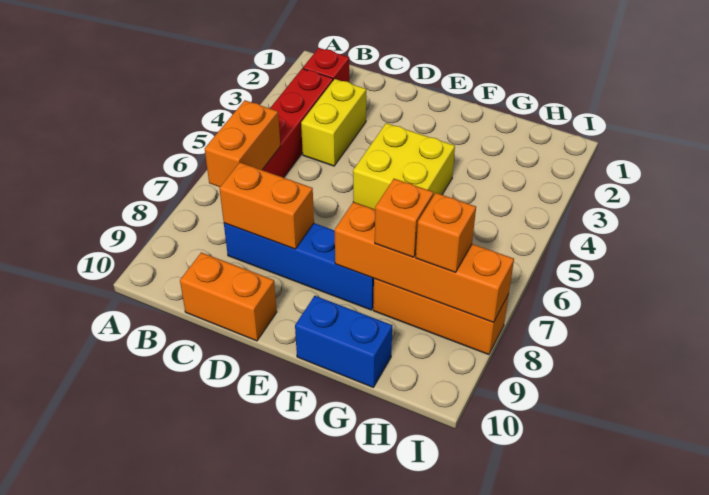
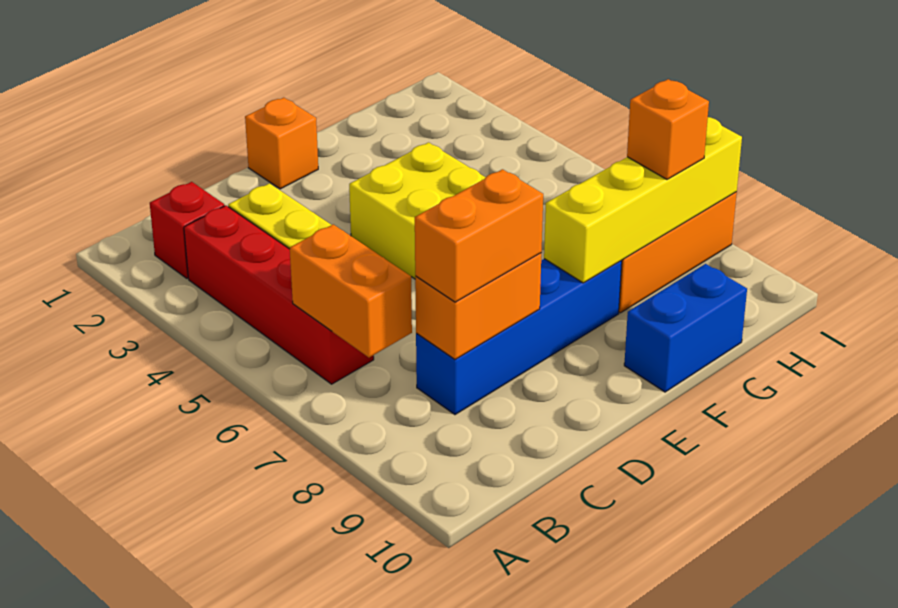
orange 1x2 brick [180,252,277,341] -> orange 1x2 brick moved to [415,169,543,302]
orange 1x4 brick [335,202,514,323] -> yellow 1x4 brick [544,117,742,283]
orange 1x1 brick [375,179,434,257] -> orange 1x1 brick moved to [245,98,318,189]

